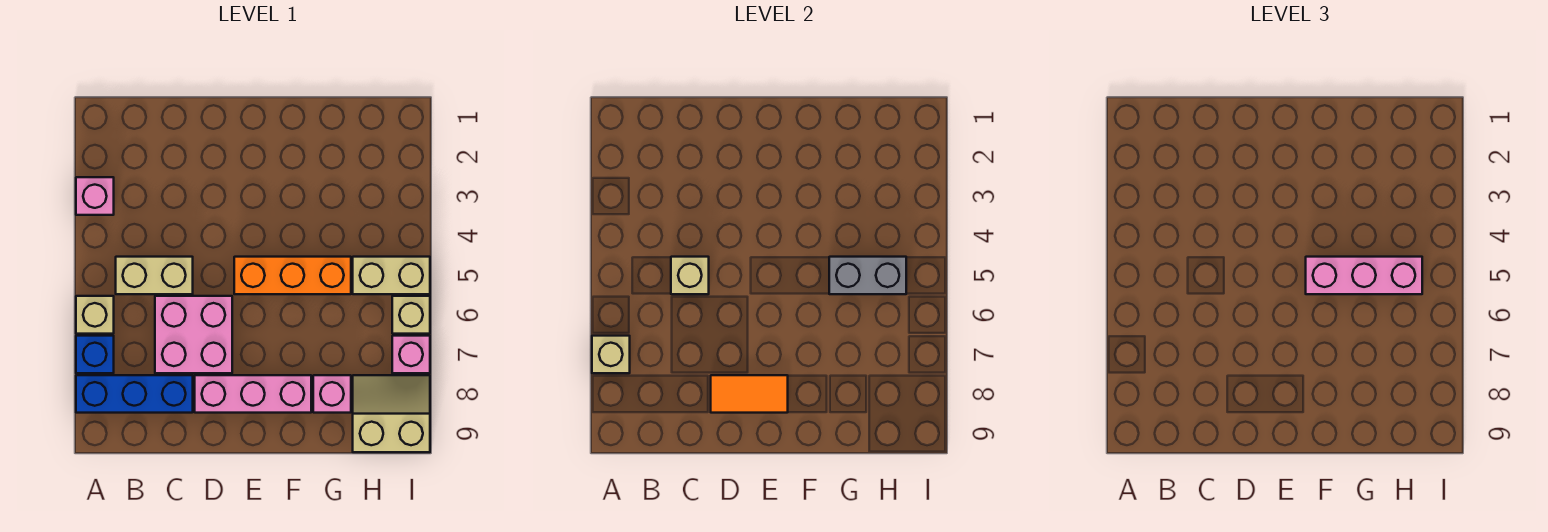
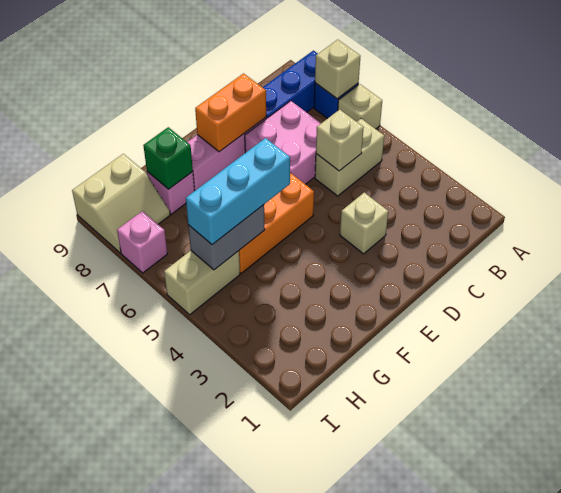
pink 1x1 brick [76,177,114,215] -> none
orange 1x2 tile [711,375,788,413] -> orange 1x2 brick [195,73,266,152]
pink 1x3 brick [1306,257,1422,294] -> cyan 1x3 brick [186,138,290,245]
none -> green 1x1 brick [143,127,193,189]
tan 1x1 brick [392,296,430,334] -> tan 1x1 brick moved to [340,193,388,254]

